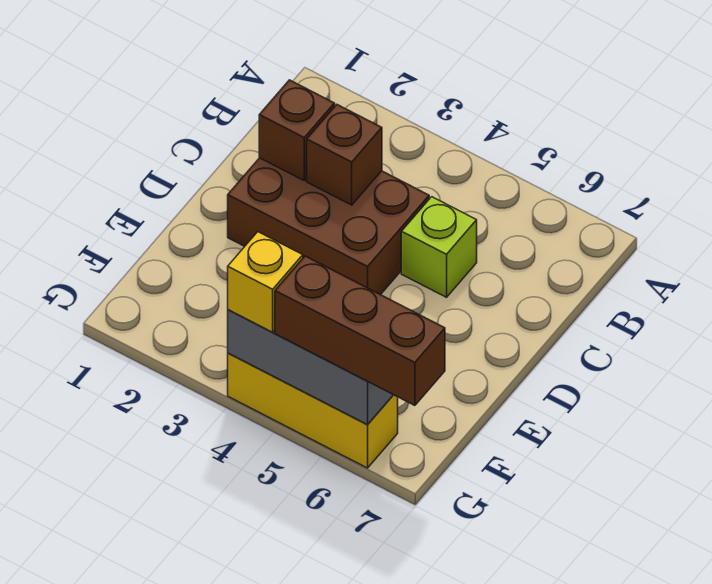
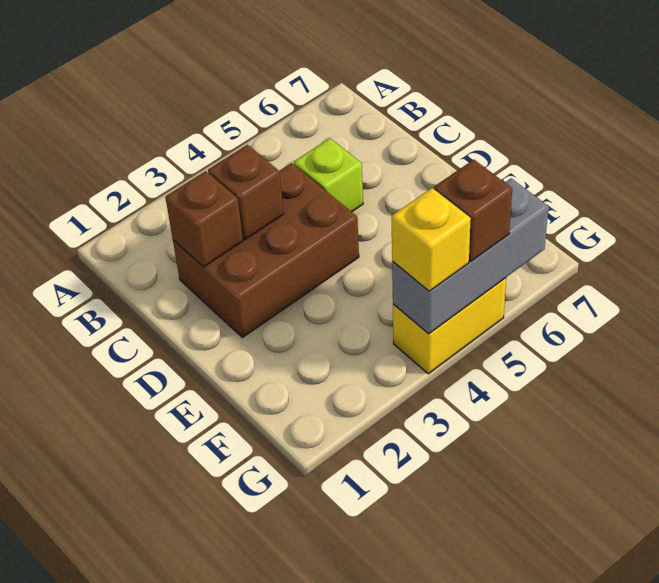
yellow 1x3 brick [228,353,398,468] -> yellow 1x2 brick [393,278,506,374]
brown 1x3 brick [275,256,445,406] -> brown 1x1 brick [434,160,512,261]

